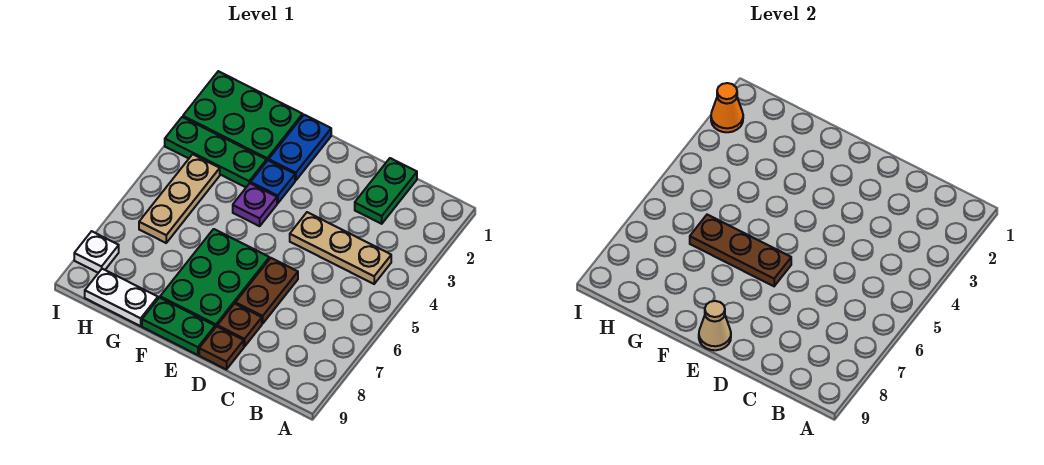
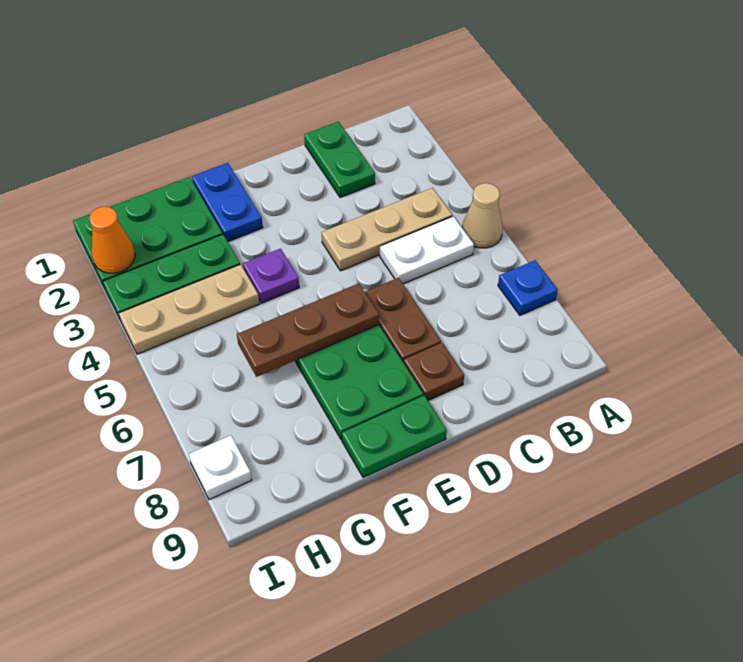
brown 1x1 plate [199,326,244,370] -> none
tan 1x1 cone [699,301,731,350] -> tan 1x1 cone moved to [462,183,503,248]
blue 1x1 plate [251,160,295,203] -> blue 1x1 plate moved to [498,260,558,315]
white 1x2 plate [85,269,158,326] -> white 1x2 plate moved to [380,216,474,284]
tan 1x3 plate [139,154,220,243] -> tan 1x3 plate turned to [119,264,259,354]

